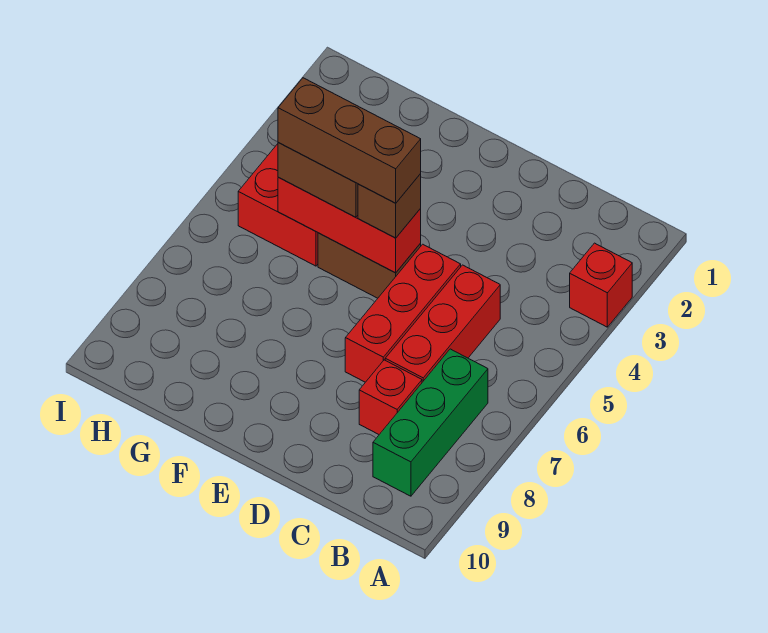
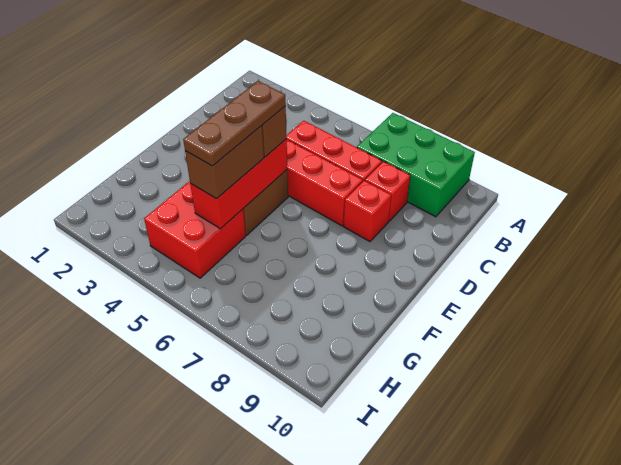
red 1x1 brick [570,243,632,327] -> red 1x1 brick moved to [344,181,391,241]
green 1x3 brick [373,349,488,496] -> green 2x3 brick [357,113,475,217]
brown 1x3 brick [278,78,421,203] -> brown 1x3 plate [183,81,286,166]

